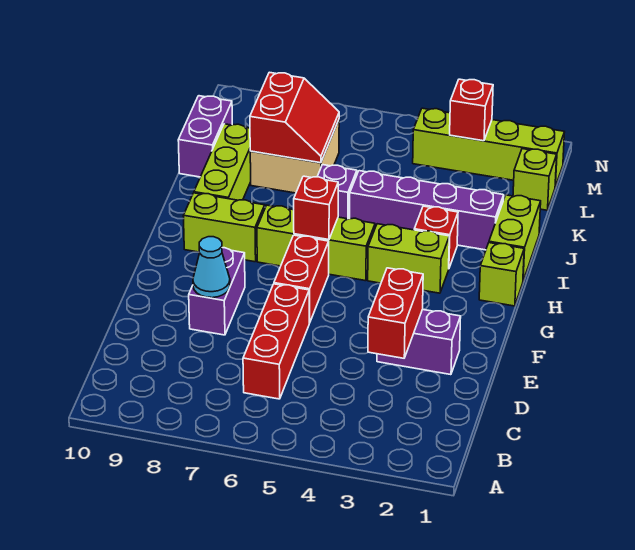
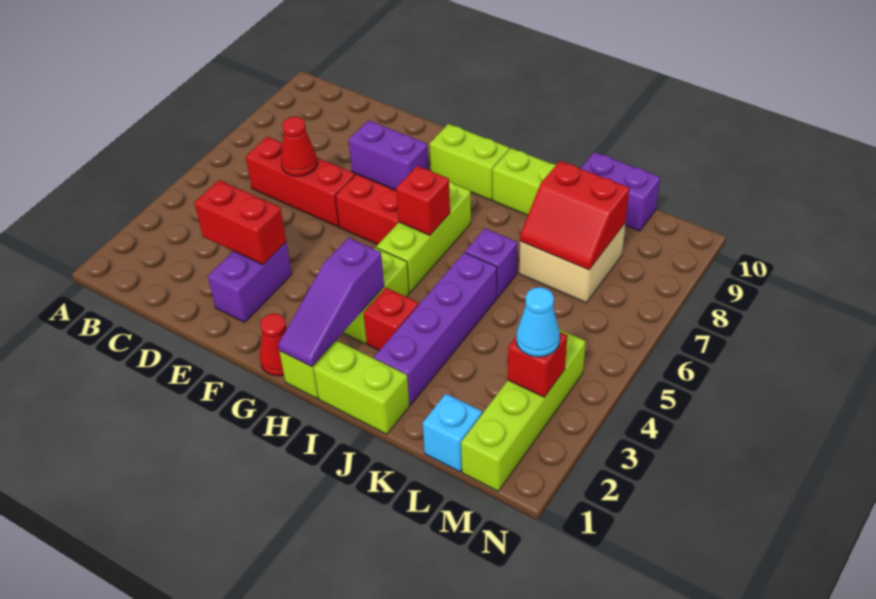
none -> red 1x1 cone [281,117,317,176]
cyan 1x1 cone [193,237,230,298] -> cyan 1x1 cone moved to [516,287,560,357]
none -> red 1x1 cone [260,313,287,376]
none -> purple 1x3 slope [278,238,384,367]
lime 1x2 brick [183,193,265,262] -> lime 1x2 brick turned to [430,124,509,200]
lime 1x1 brick [513,149,557,210] -> cyan 1x1 brick [423,394,482,472]

